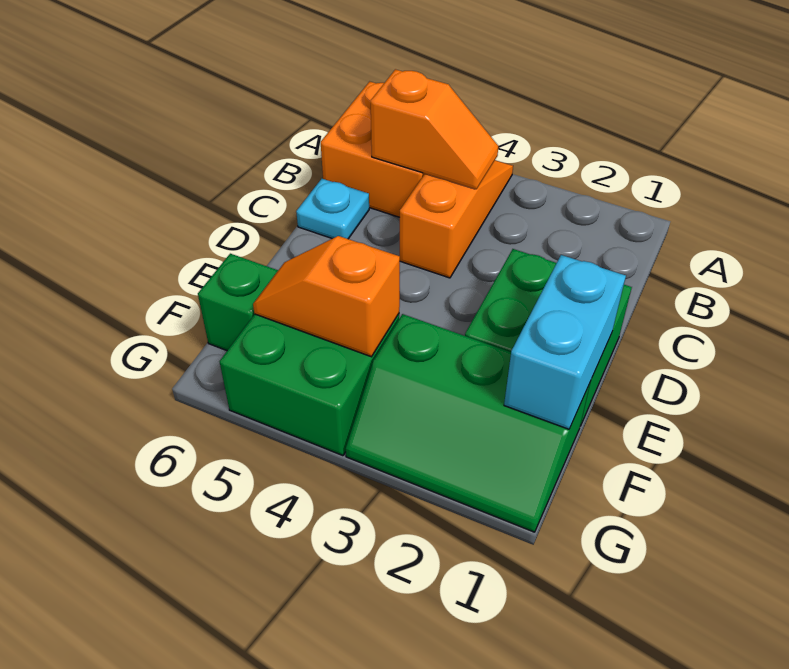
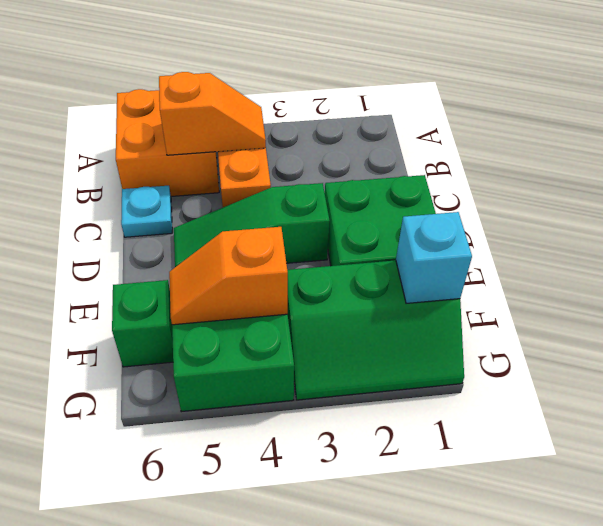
none -> green 1x3 slope [174,183,330,267]
cyan 1x2 brick [504,255,626,429] -> cyan 1x1 brick [396,212,472,303]

